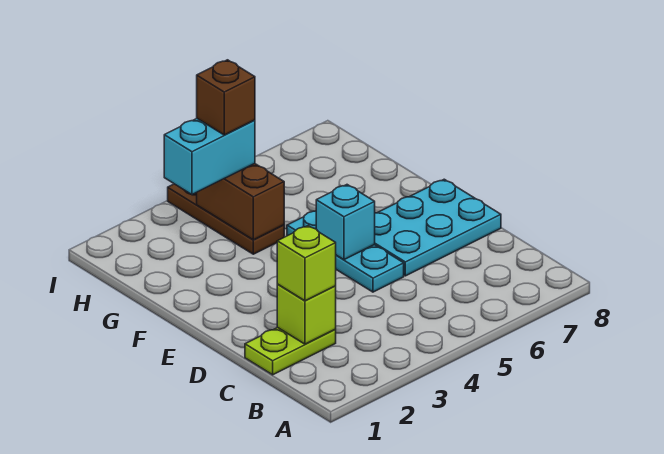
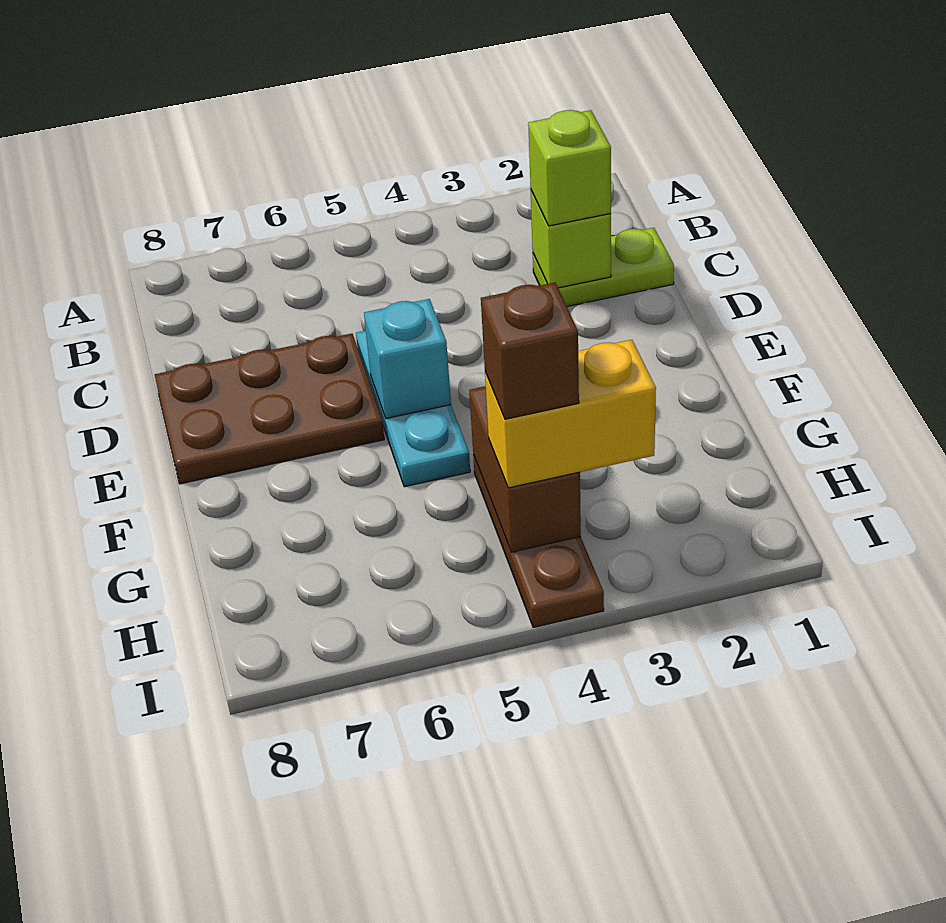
cyan 2x3 plate [375,179,501,276] -> brown 2x3 plate [155,334,384,484]
cyan 1x2 brick [164,119,255,195] -> yellow 1x2 brick [485,340,656,488]

